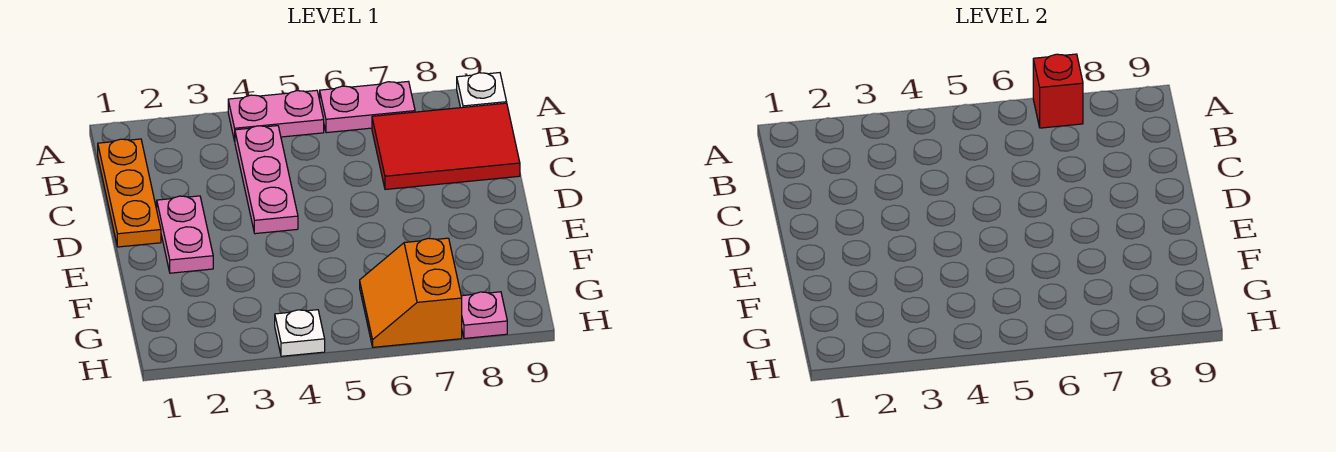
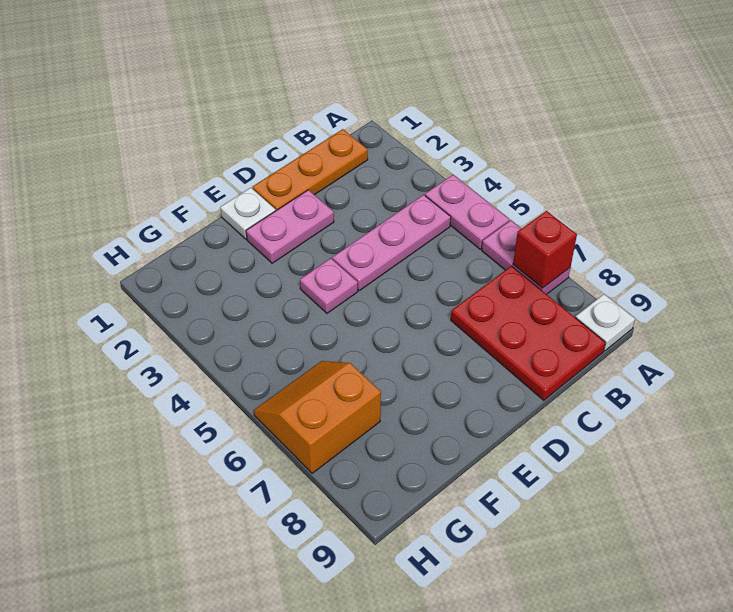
red 2x3 tile [372,103,520,189] -> red 2x3 plate [451,266,606,400]
white 1x1 plate [275,310,325,356] -> white 1x1 plate moved to [220,188,276,239]
pink 1x1 plate [461,292,507,338] -> pink 1x1 plate moved to [300,258,358,313]

